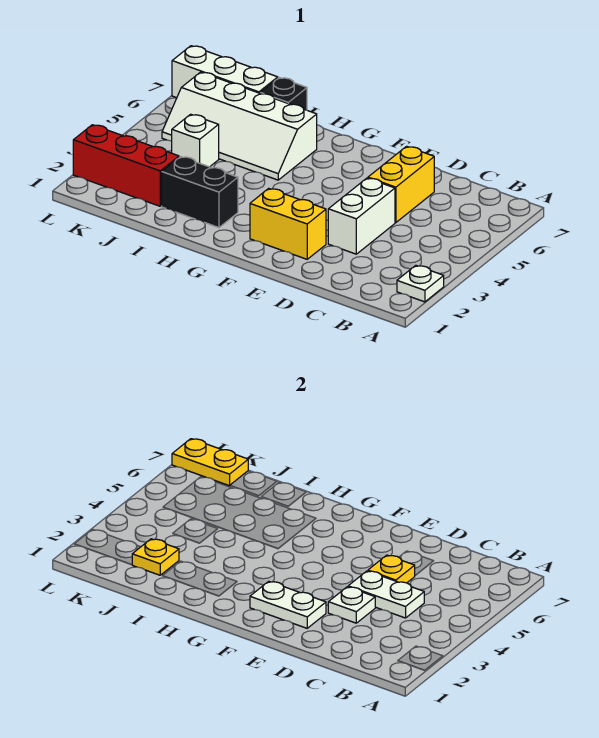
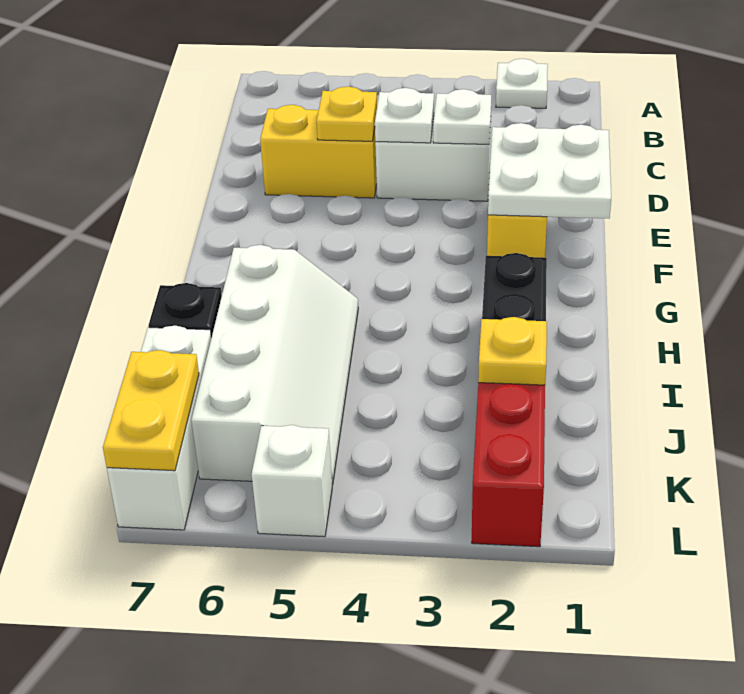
white 1x2 plate [348,571,424,618] -> white 1x1 plate [375,88,434,143]
white 1x2 plate [250,581,326,628] -> white 2x2 plate [488,123,611,218]
white 1x1 brick [172,114,219,167] -> white 1x1 brick moved to [252,425,332,537]

